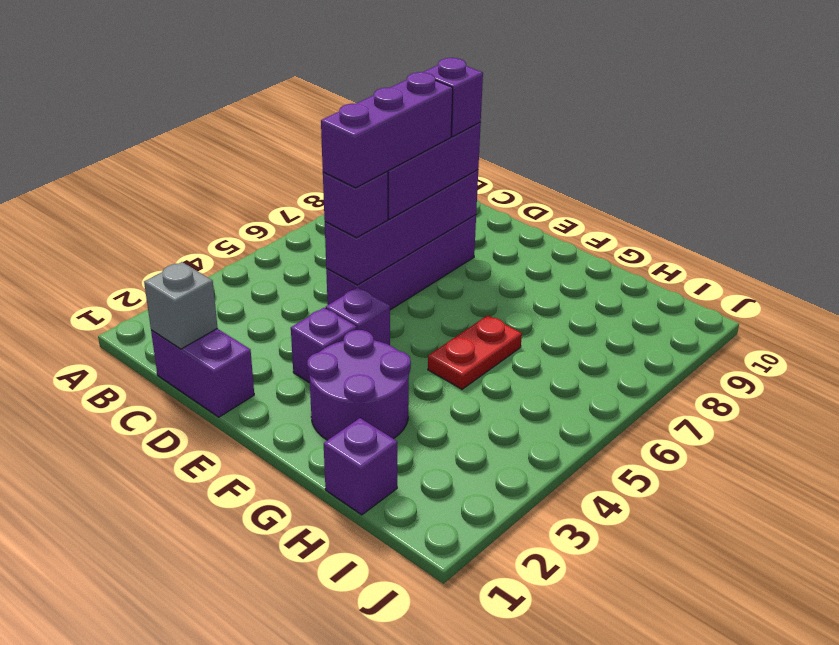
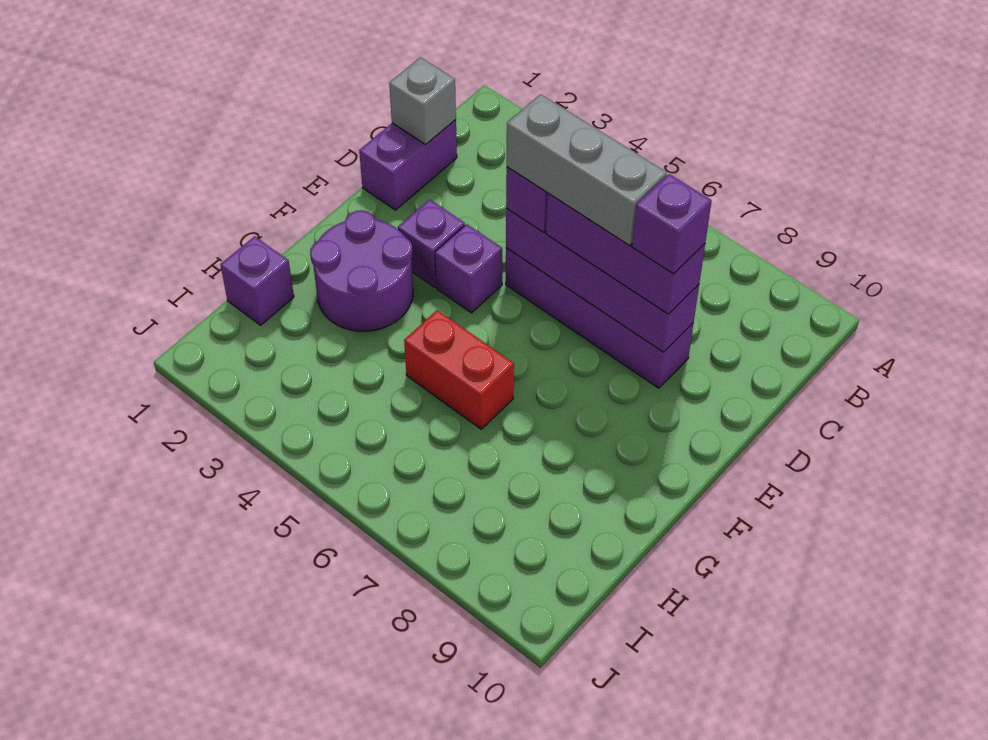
purple 1x3 brick [321,72,453,188] -> grey 1x3 brick [507,94,667,246]
red 1x2 plate [428,315,522,389] -> red 1x2 brick [404,310,514,429]

